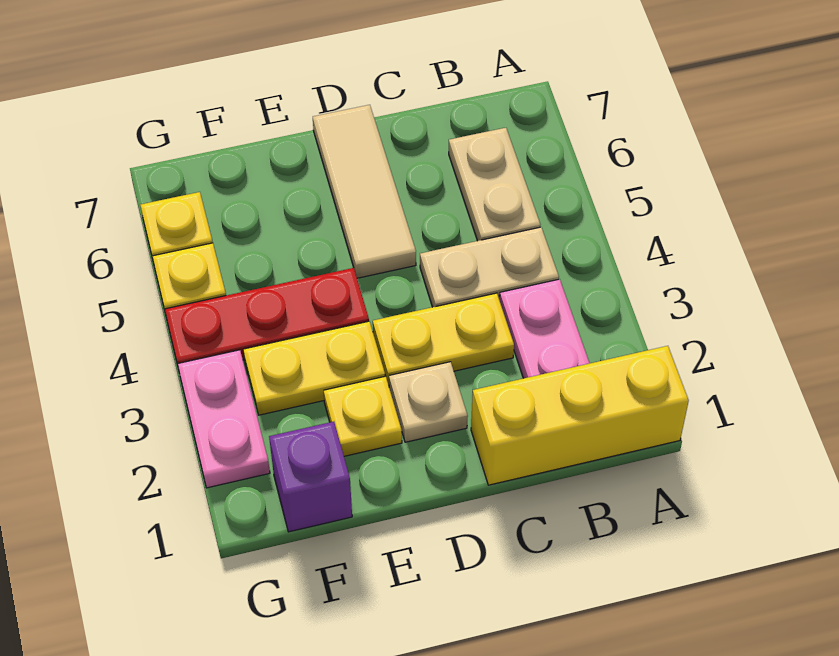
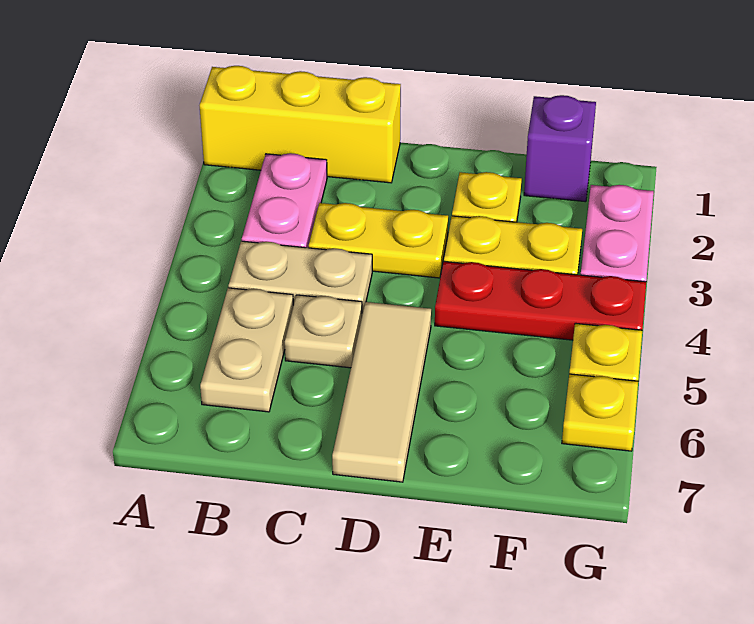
tan 1x1 plate [389,362,468,442] -> tan 1x1 plate moved to [285,295,362,368]

